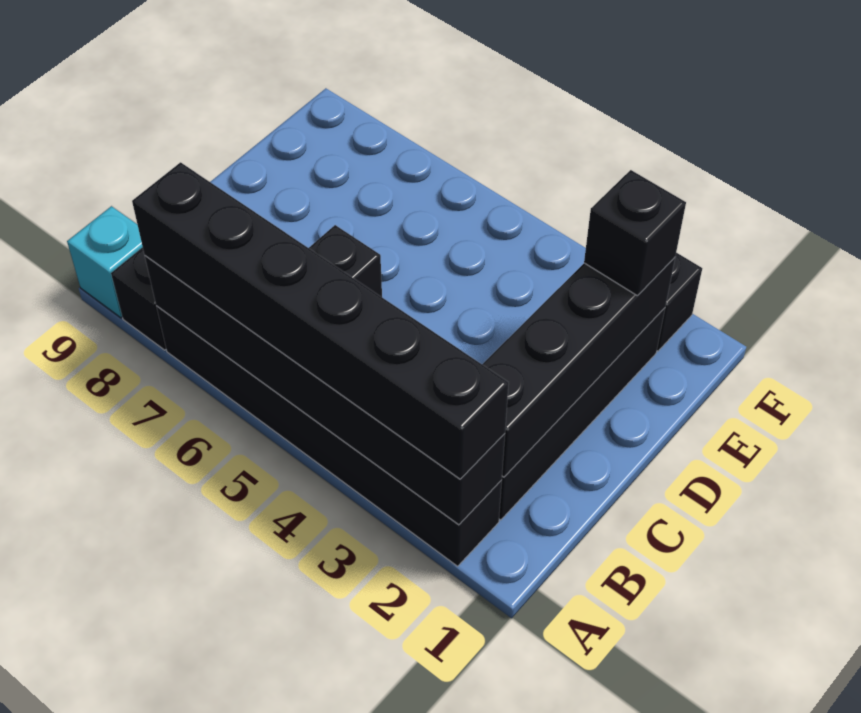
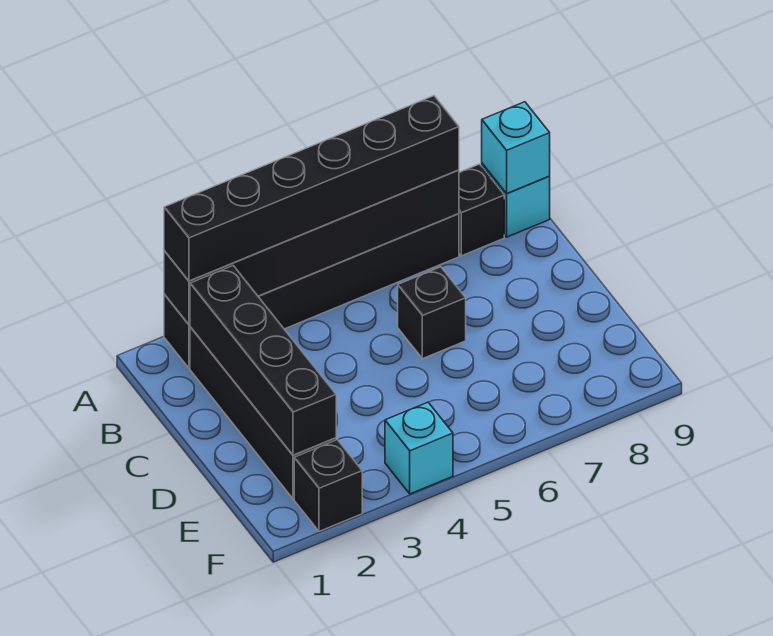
none -> cyan 1x1 brick [482,102,550,194]
black 1x1 brick [584,170,686,295] -> none
none -> cyan 1x1 brick [385,402,453,494]

